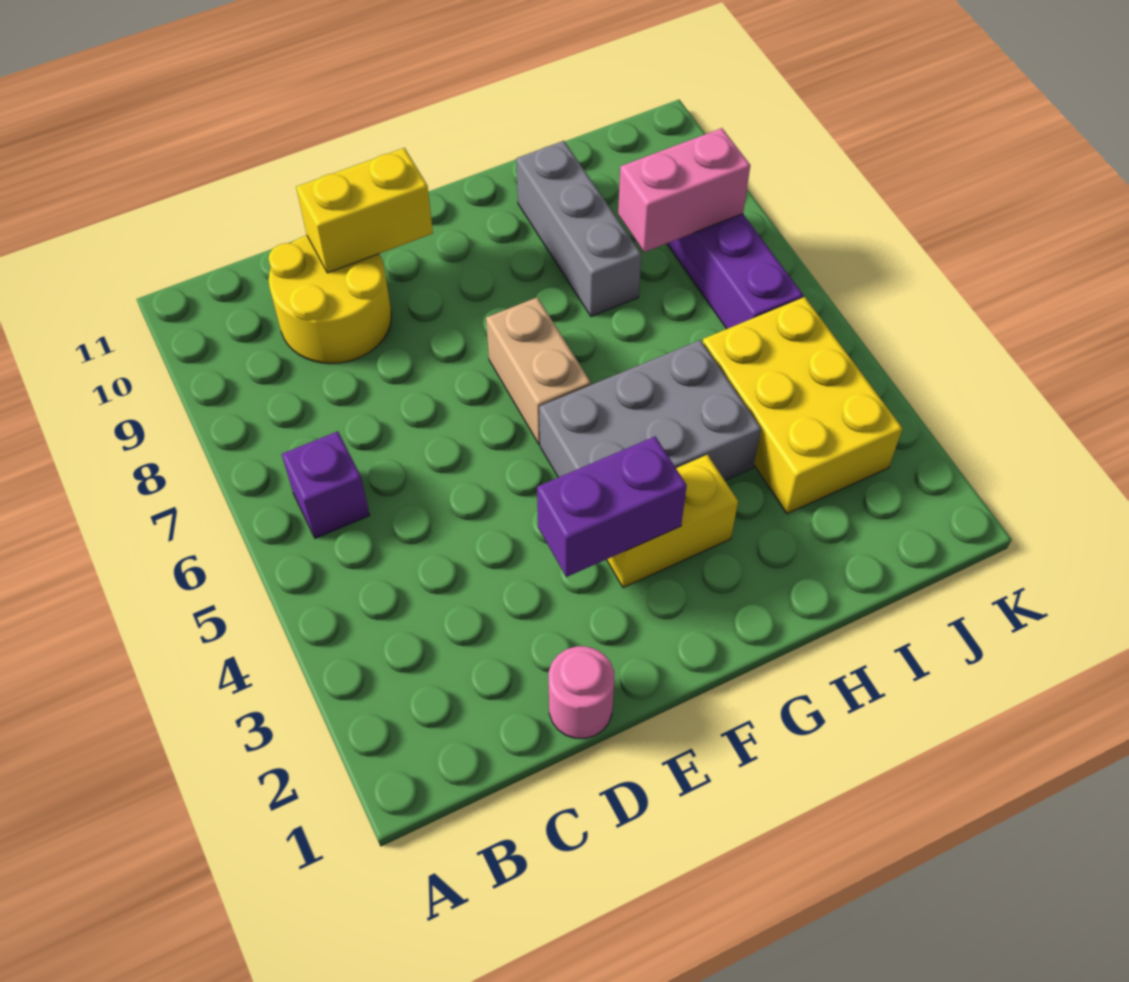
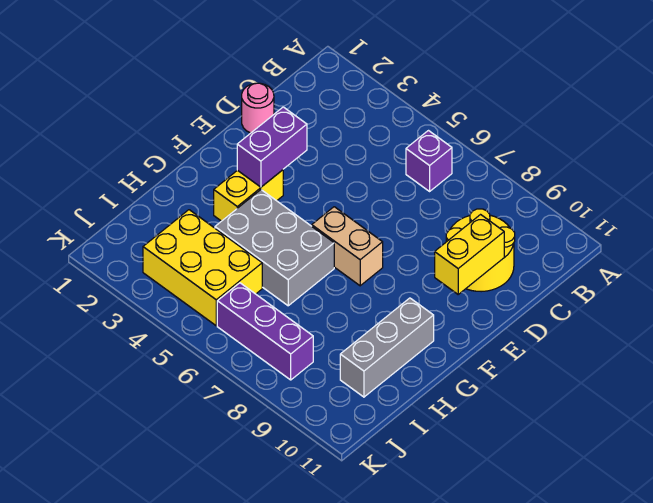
grey 2x3 brick [539,340,761,480] -> grey 2x3 brick turned to [215,190,334,306]
grey 1x3 brick [516,141,642,317] -> grey 1x3 brick turned to [340,298,434,397]
pink 1x2 brick [618,128,750,252] -> none

